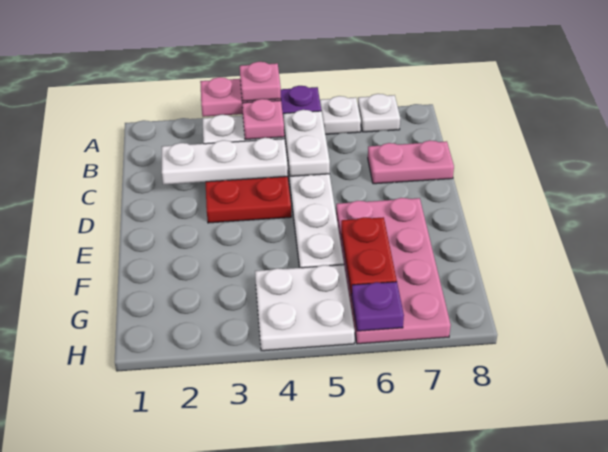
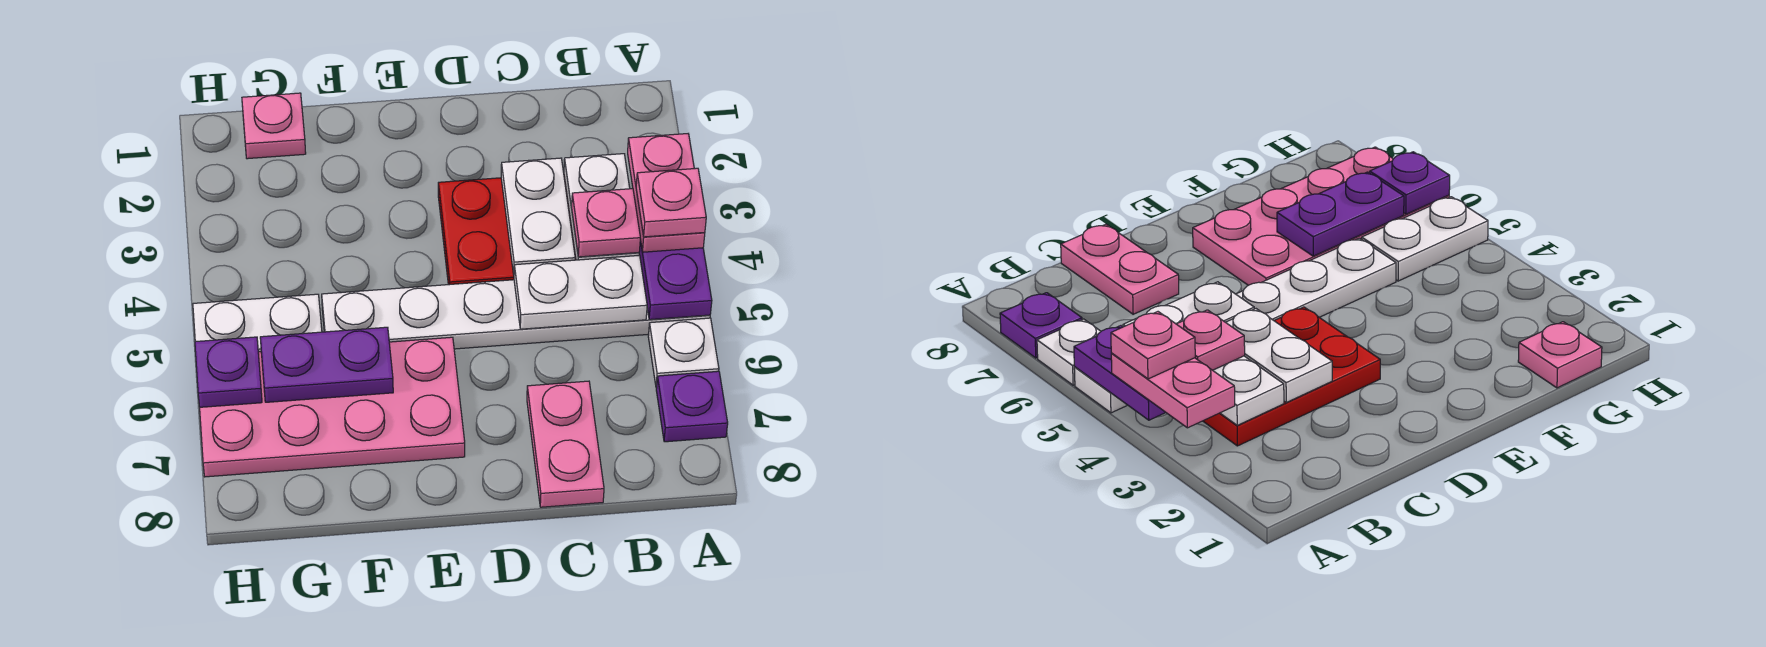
white 1x1 plate [358,94,400,132] -> purple 1x1 plate [656,371,728,442]
white 1x3 plate [162,138,288,184] -> white 1x2 plate [501,158,575,275]
red 1x2 plate [341,217,397,296] -> purple 1x2 plate [260,327,393,402]
none -> pink 1x1 plate [242,93,306,159]
white 2x2 plate [255,265,355,351] -> white 1x2 plate [193,294,322,352]

